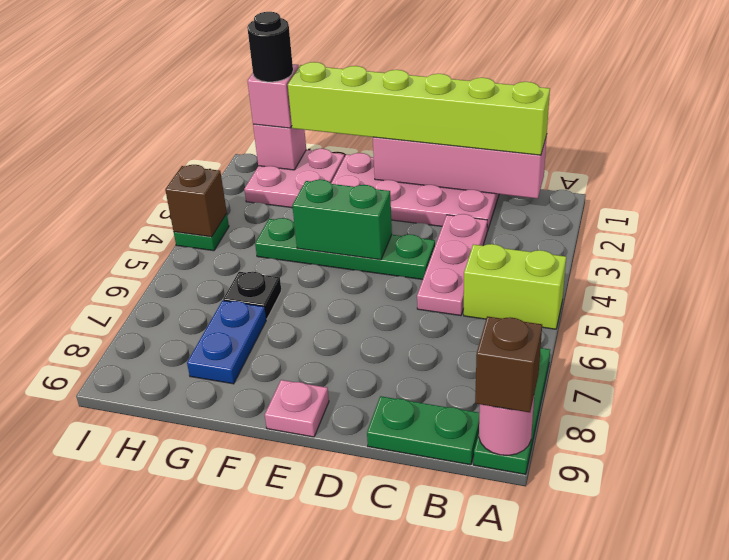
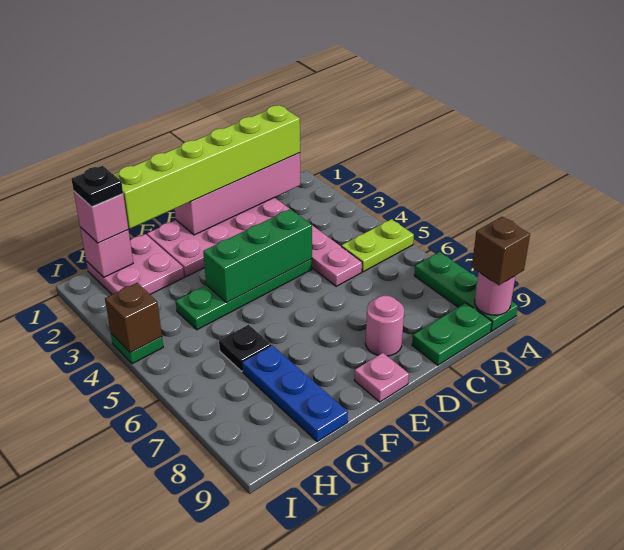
lime 1x2 brick [464,244,566,329] -> lime 1x2 plate [341,219,414,272]
none -> pink 1x1 round brick [365,296,404,356]
green 1x2 brick [292,180,392,260] -> green 1x3 brick [203,209,312,303]
blue 1x2 plate [187,301,266,384] -> blue 1x3 plate [242,345,348,442]
black 1x1 round brick [247,12,293,82] -> black 1x1 plate [71,166,123,207]

